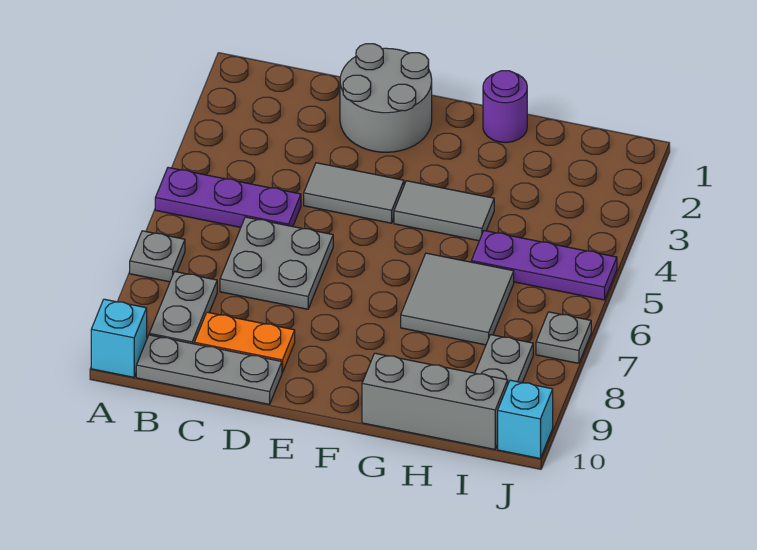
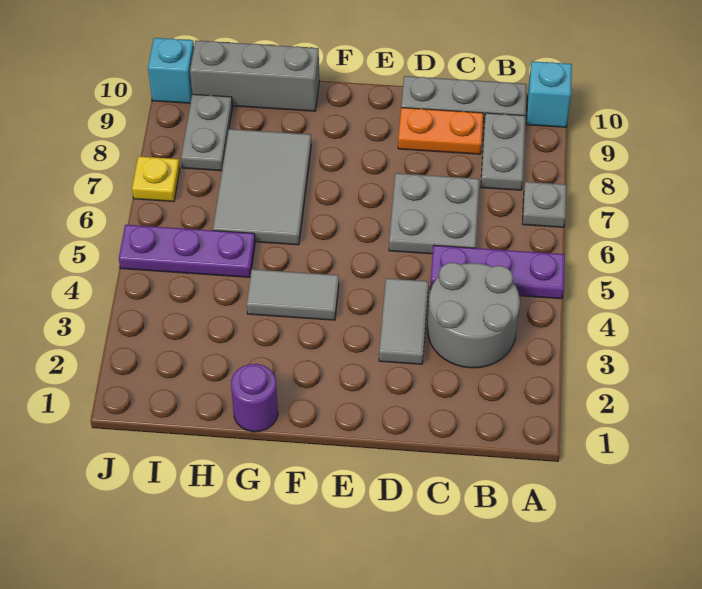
grey 2x2 round brick [340,44,432,152] -> grey 2x2 round brick moved to [427,262,520,368]
grey 1x2 tile [304,163,404,223] -> grey 1x2 tile turned to [379,278,428,364]
grey 2x2 tile [401,253,514,345] -> grey 2x3 tile [213,129,311,245]
grey 1x1 plate [536,312,591,363] -> yellow 1x1 plate [132,156,180,202]

